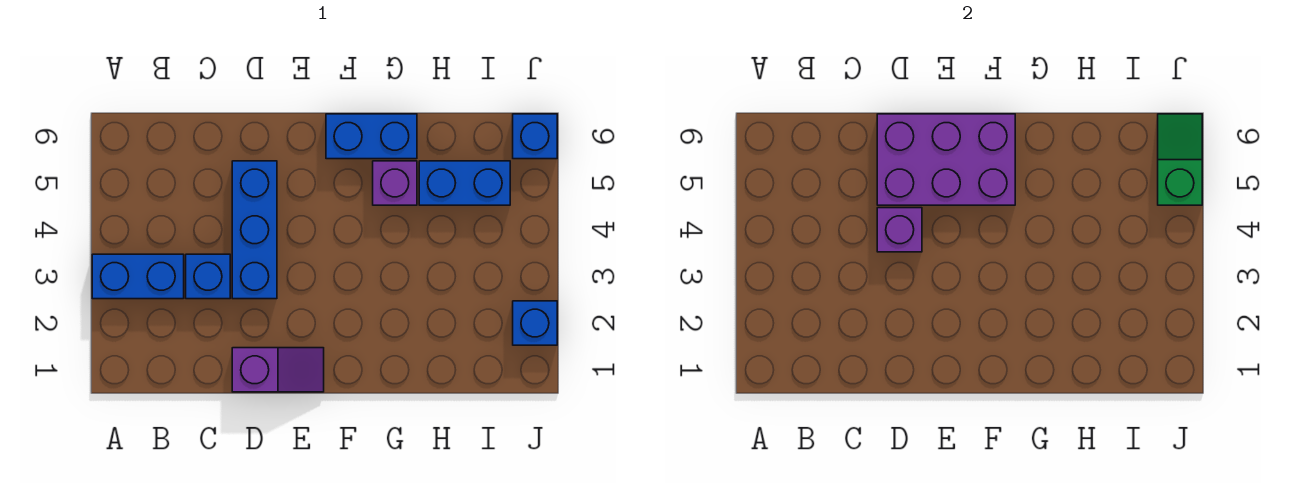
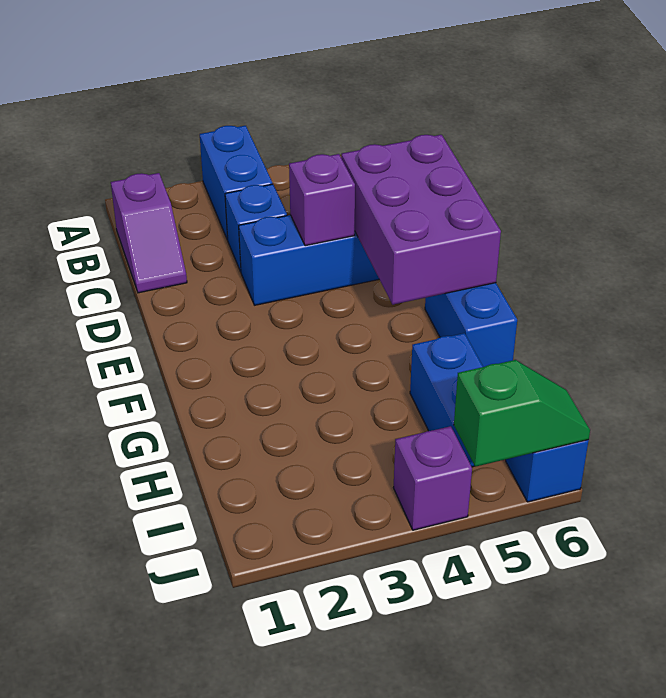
purple 1x2 slope [232,348,324,392] -> purple 1x2 slope moved to [111,173,187,293]
purple 1x1 brick [373,161,417,205] -> purple 1x1 brick moved to [393,426,472,530]
blue 1x1 brick [513,301,557,345] -> none

